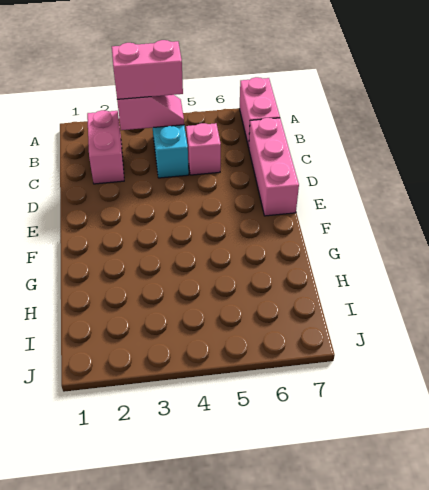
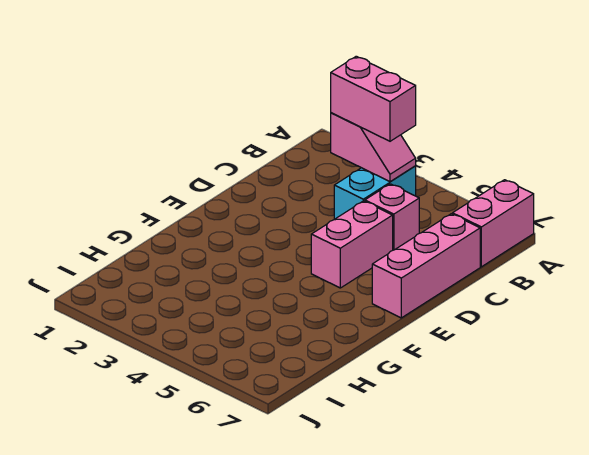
pink 1x2 brick [87,110,124,184] -> pink 1x2 brick moved to [311,201,393,288]

